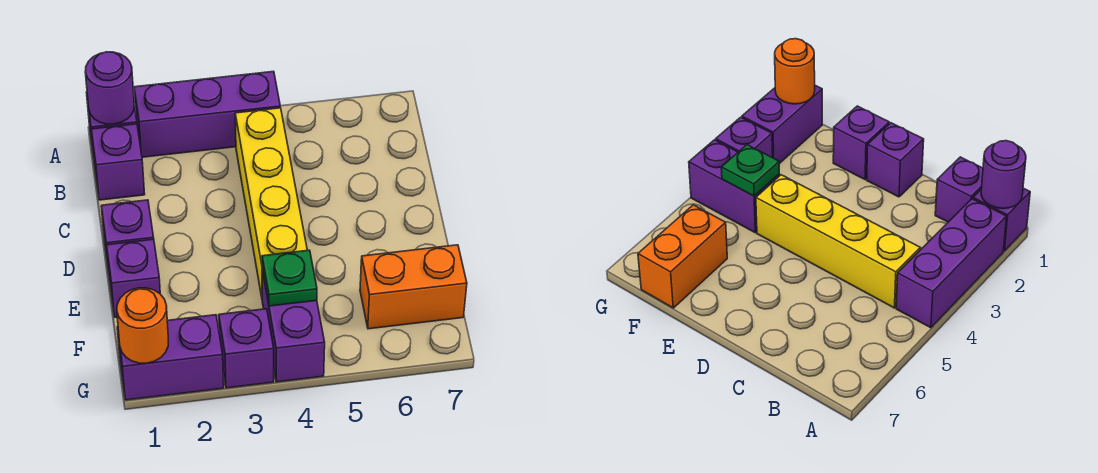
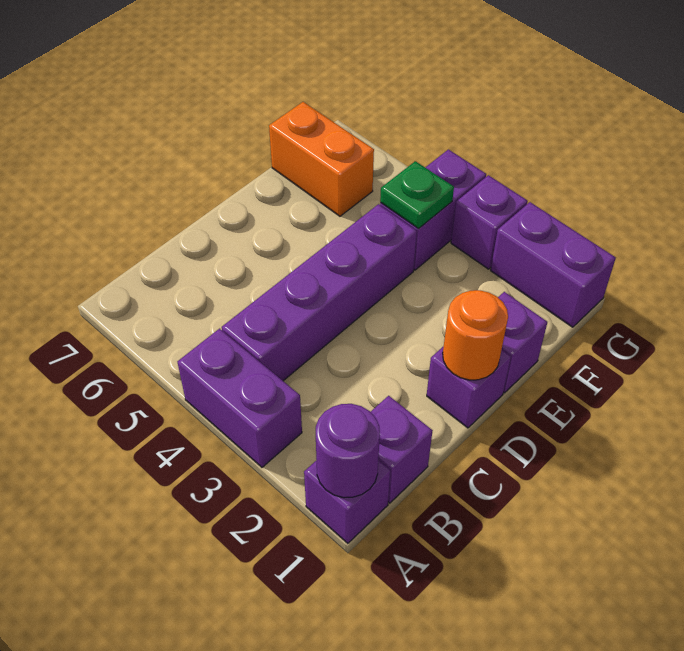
purple 1x3 brick [134,71,280,157] -> purple 1x2 brick [177,329,302,467]
yellow 1x4 brick [235,108,307,297] -> purple 1x4 brick [222,204,417,381]
orange 1x1 round brick [117,288,168,363] -> orange 1x1 round brick moved to [443,290,508,380]

